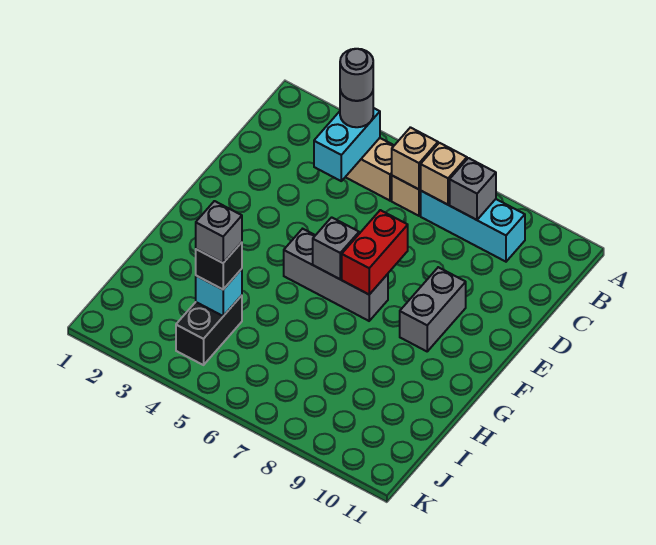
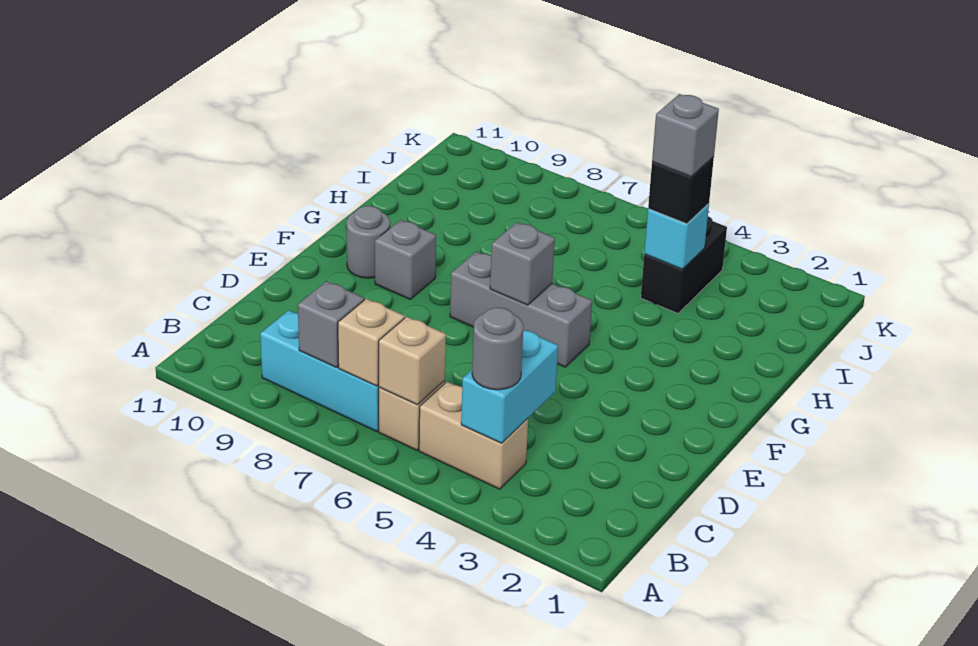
grey 1x1 round brick [340,49,373,101] -> grey 1x1 round brick moved to [347,206,390,278]
red 1x2 brick [342,210,408,294] -> none
grey 1x2 brick [400,267,466,351] -> grey 1x1 brick [375,220,436,299]

